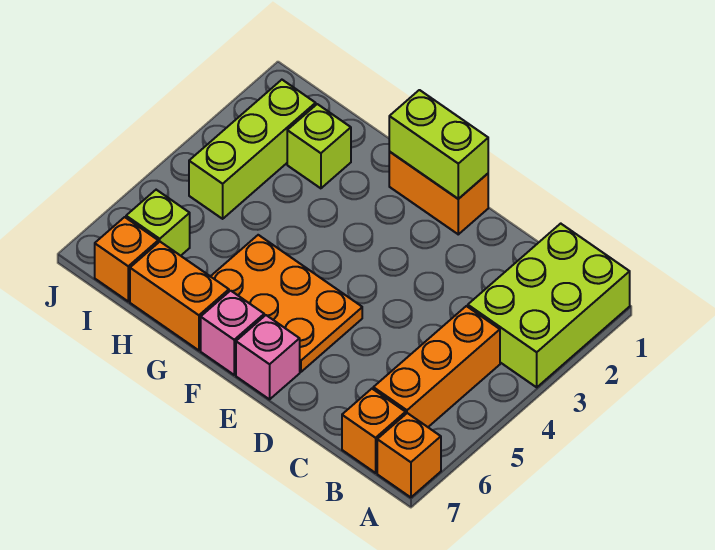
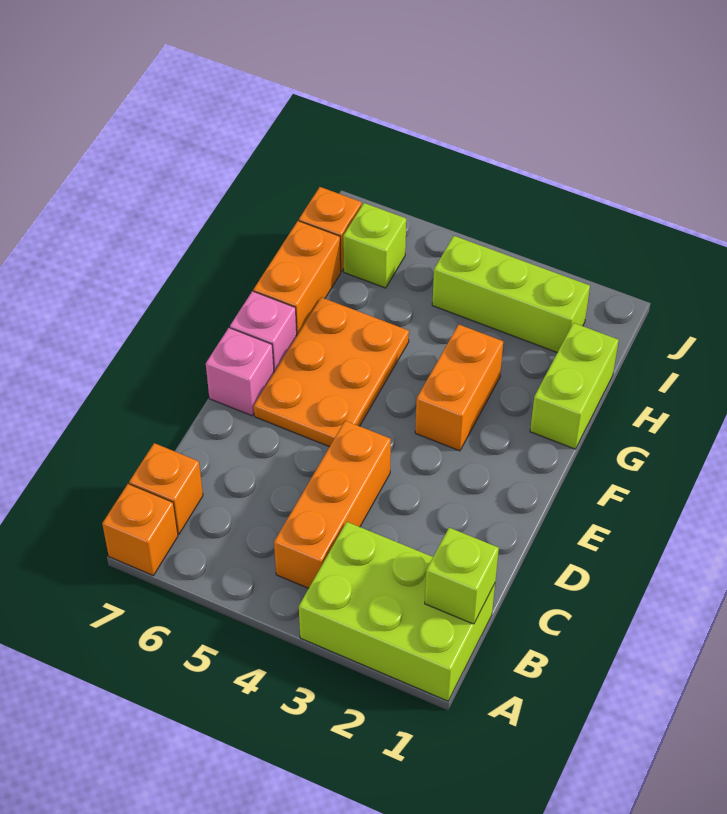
orange 1x3 brick [373,306,500,427] -> orange 1x3 brick turned to [274,421,391,588]
orange 1x2 brick [389,152,488,234] -> orange 1x2 brick moved to [415,325,503,451]
lime 1x2 brick [389,90,488,199] -> lime 1x2 brick moved to [530,323,619,449]
lime 1x1 brick [287,104,351,188] -> lime 1x1 brick moved to [425,528,499,624]

